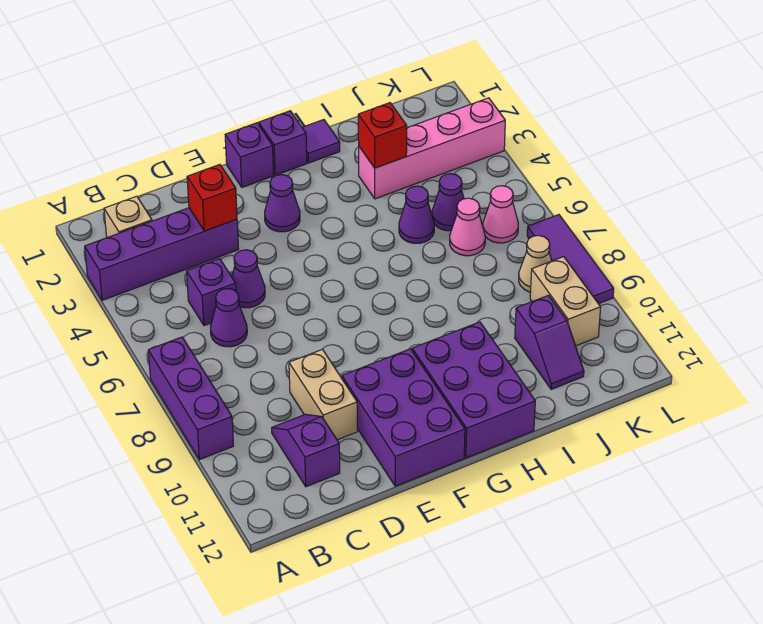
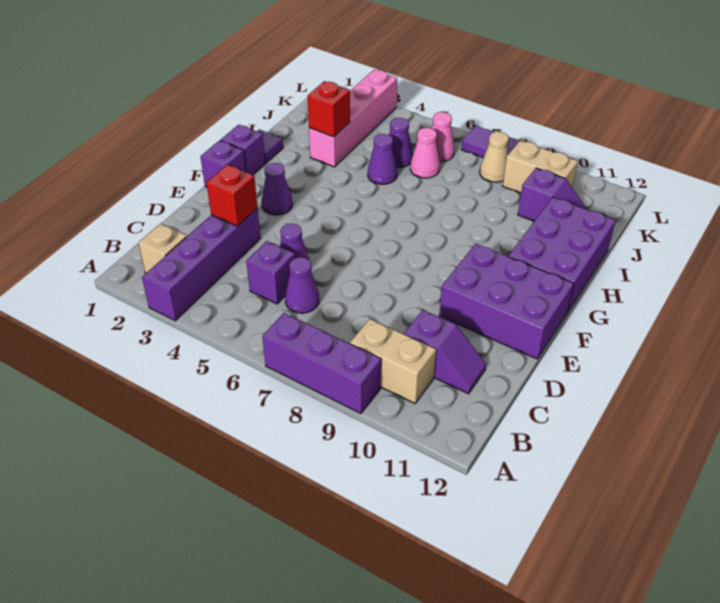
purple 1x2 slope [272,414,340,487] -> purple 1x2 slope turned to [404,310,486,394]
tan 1x2 brick [289,349,357,440] -> tan 1x2 brick moved to [350,319,436,403]
purple 2x3 brick [412,322,535,458] -> purple 2x3 brick turned to [509,197,616,311]

